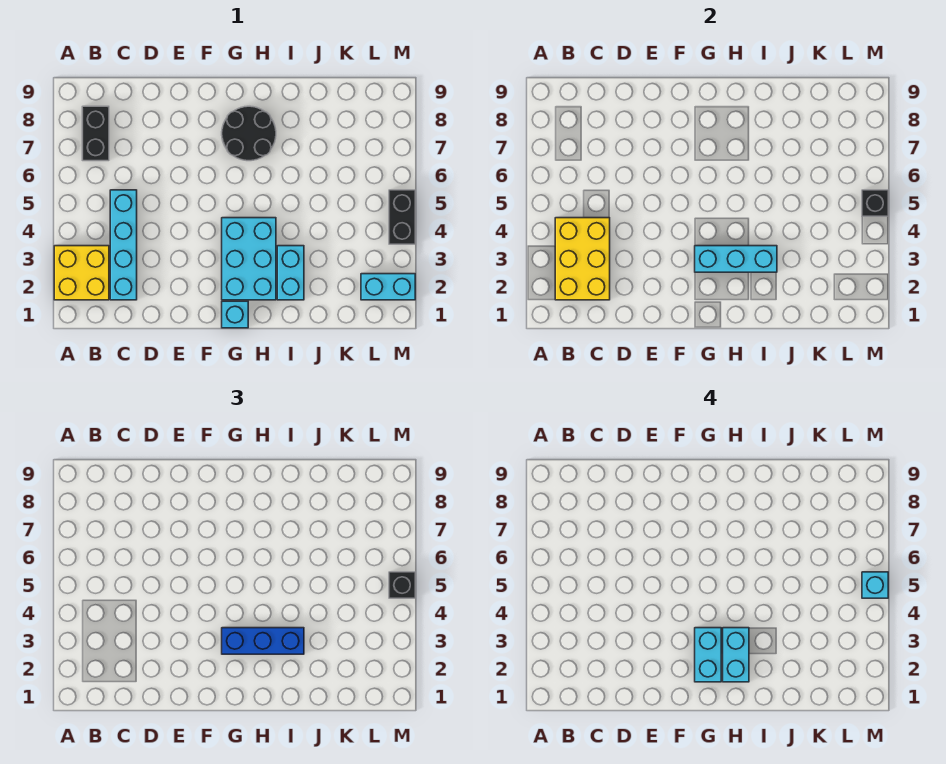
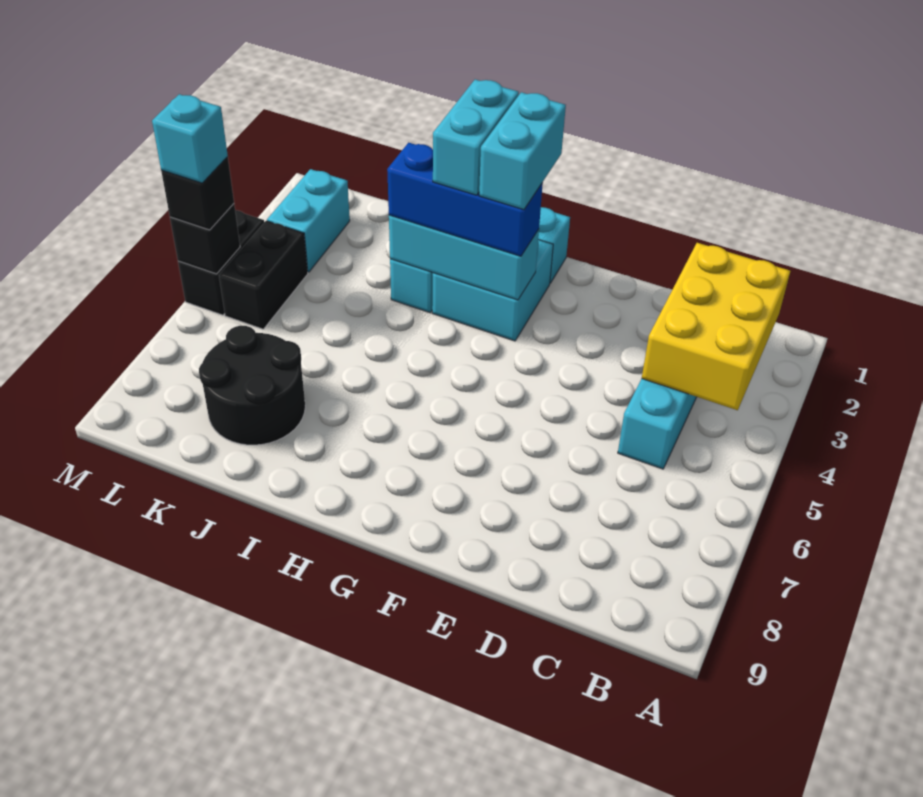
yellow 2x2 brick [54,246,109,300] -> none
black 1x2 brick [82,106,109,161] -> black 1x2 brick moved to [219,221,308,329]
cyan 2x3 brick [222,218,276,300] -> cyan 2x2 brick [432,240,553,341]
black 2x2 round brick [222,106,276,161] -> black 2x2 round brick moved to [199,326,305,445]
cyan 1x2 brick [361,274,415,300] -> cyan 1x2 brick turned to [267,169,350,272]

